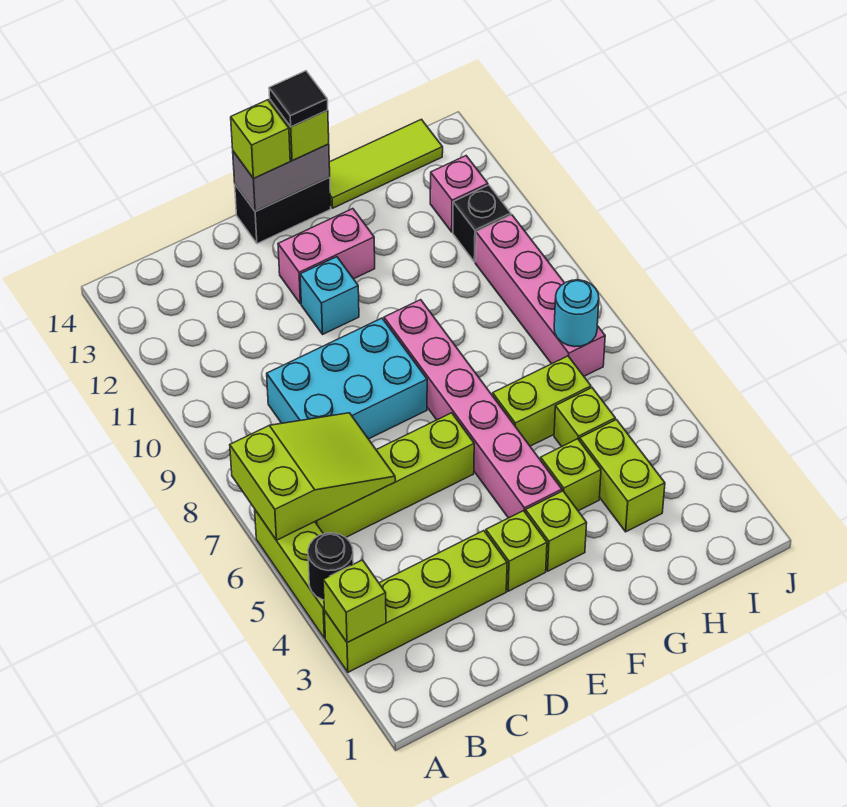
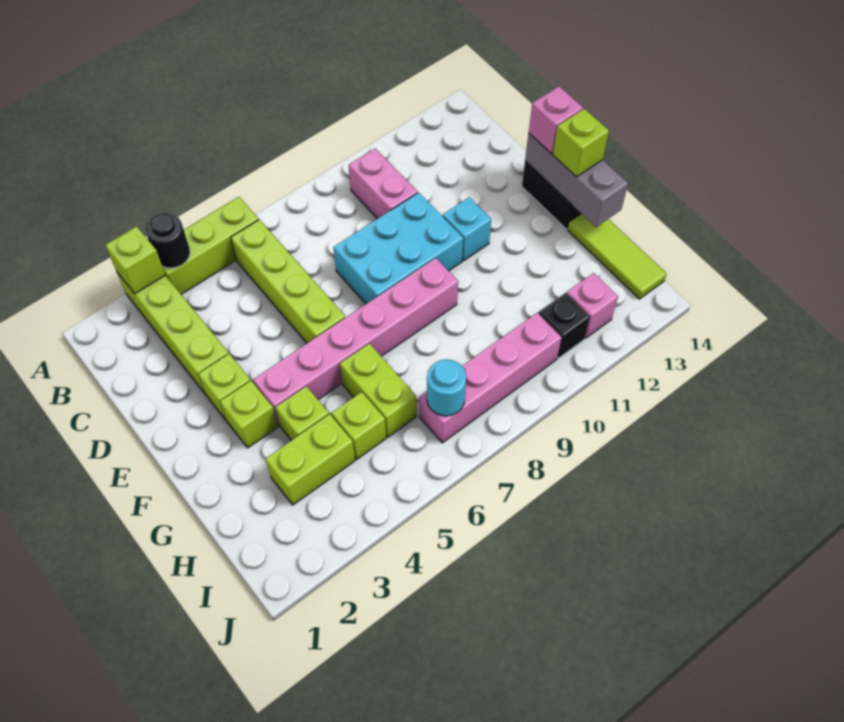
lime 2x3 slope [230,413,395,540] -> none
cyan 2x3 brick [267,318,427,439] -> cyan 2x3 brick turned to [333,193,463,304]
pink 1x2 brick [278,209,375,304] -> pink 1x2 brick moved to [349,149,418,219]
grey 1x2 brick [233,144,330,211] -> grey 1x3 brick [525,133,628,227]
lime 1x1 brick [231,100,290,179] -> pink 1x1 brick [529,86,583,154]
black 1x1 tile [269,71,328,127] -> none

